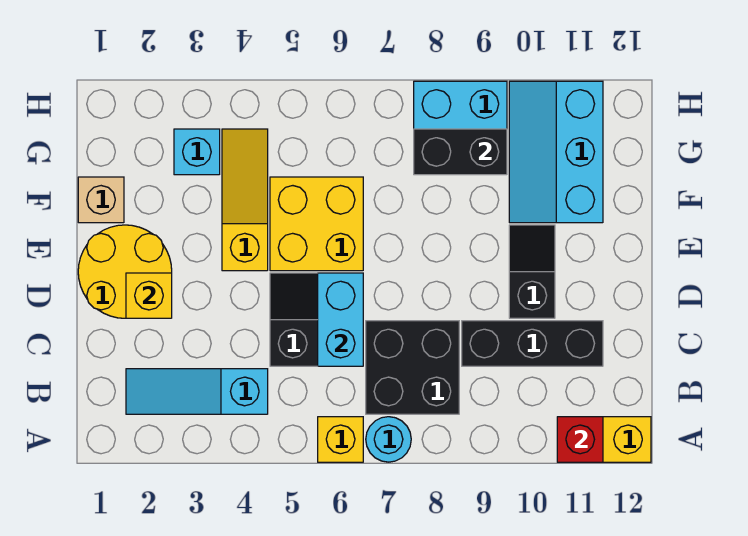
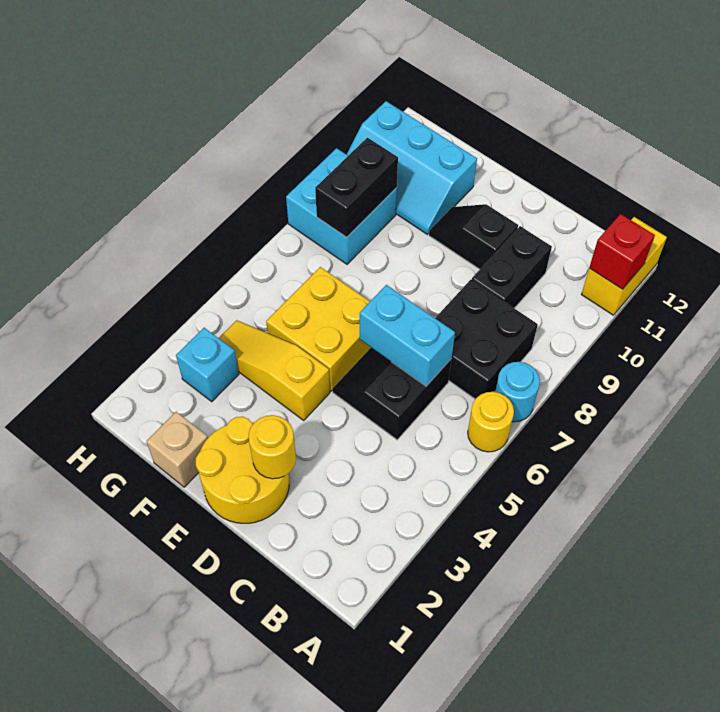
yellow 1x1 brick [318,417,363,462] -> yellow 1x1 round brick [468,392,514,452]
cyan 1x3 slope [126,369,268,414] -> none
black 1x3 brick [462,321,603,366] -> black 1x2 brick [472,226,552,308]
yellow 1x1 brick [126,273,172,318] -> yellow 1x1 round brick [249,415,296,479]

